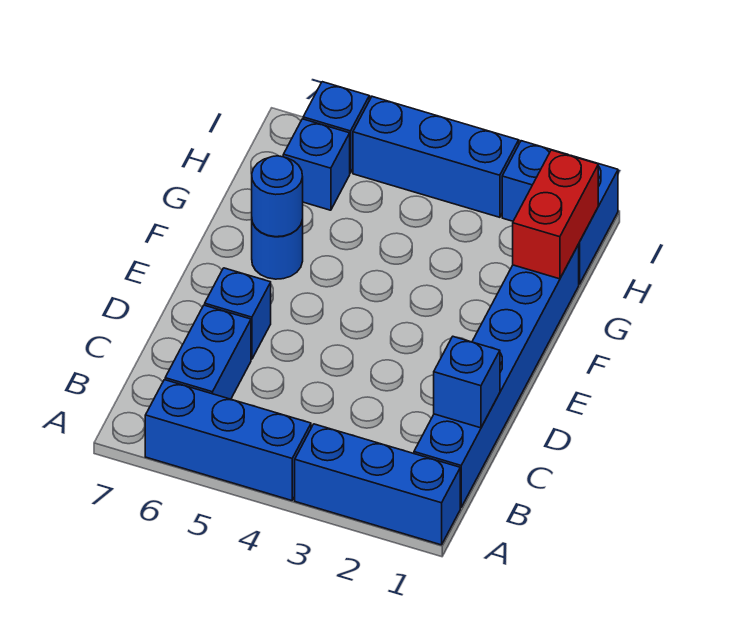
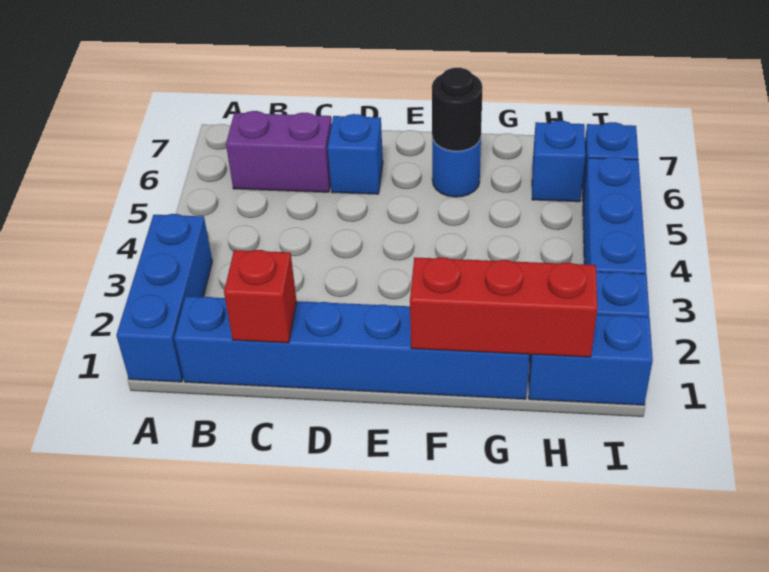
blue 1x3 brick [145,380,311,500] -> none
blue 1x2 brick [165,305,251,399] -> purple 1x2 brick [226,111,332,192]
blue 1x1 brick [434,337,500,428] -> red 1x1 brick [224,250,297,343]
blue 1x1 round brick [252,156,303,237] -> black 1x1 round brick [432,68,483,151]
red 1x2 brick [513,150,598,279] -> red 1x3 brick [410,257,597,357]

